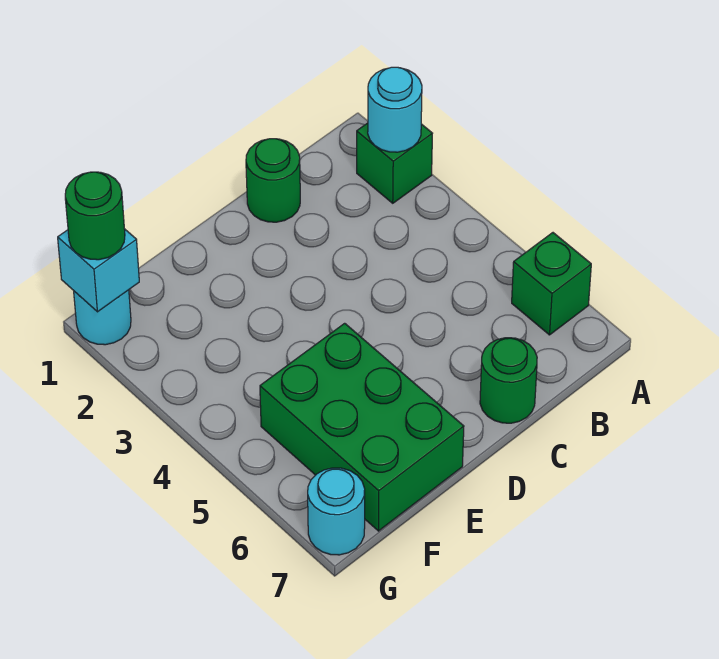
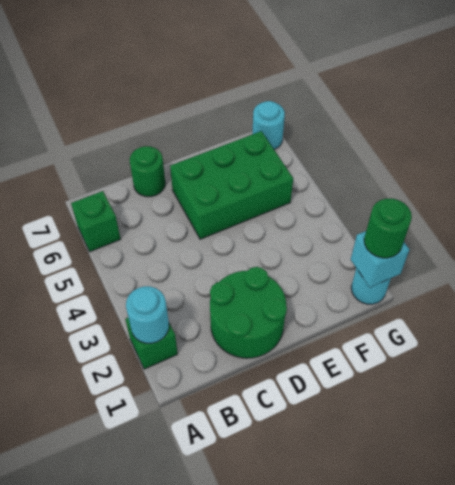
green 1x1 round brick [246,139,300,222] -> green 2x2 round brick [210,267,287,358]
green 2x3 brick [260,323,464,531] -> green 2x3 brick turned to [170,131,293,239]

